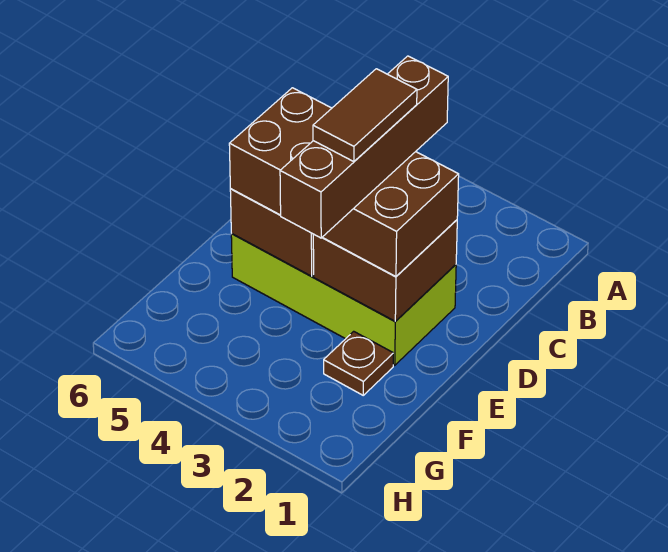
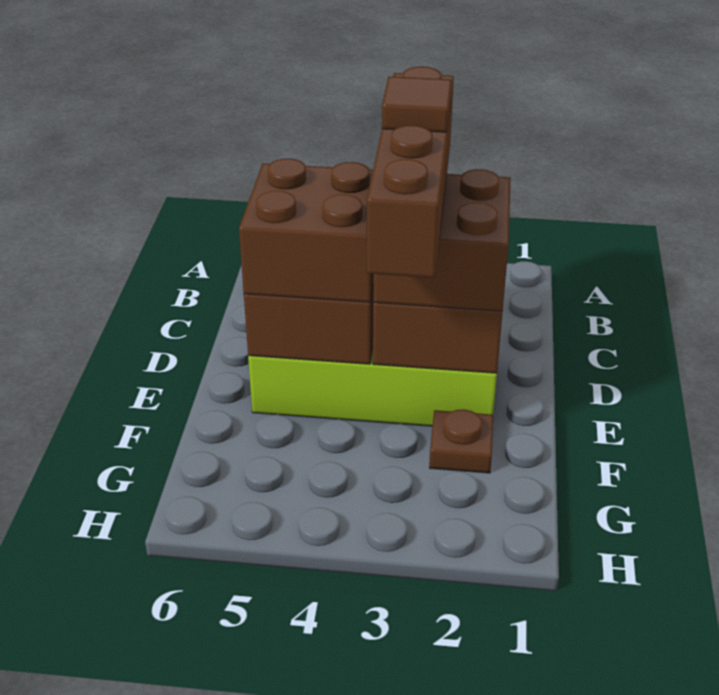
brown 1x2 tile [313,69,417,162] -> brown 1x1 tile [382,77,452,132]

